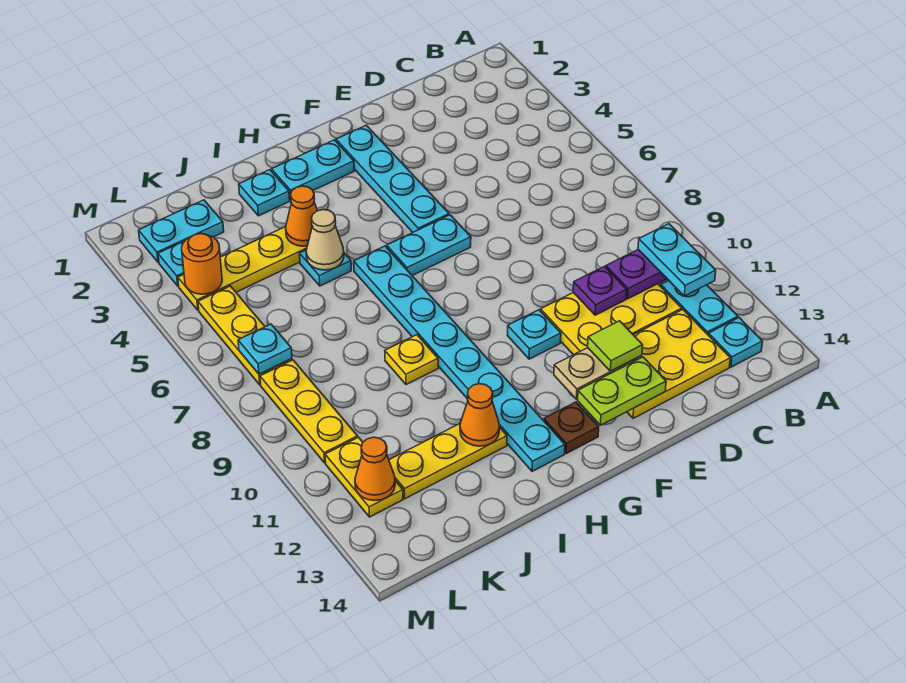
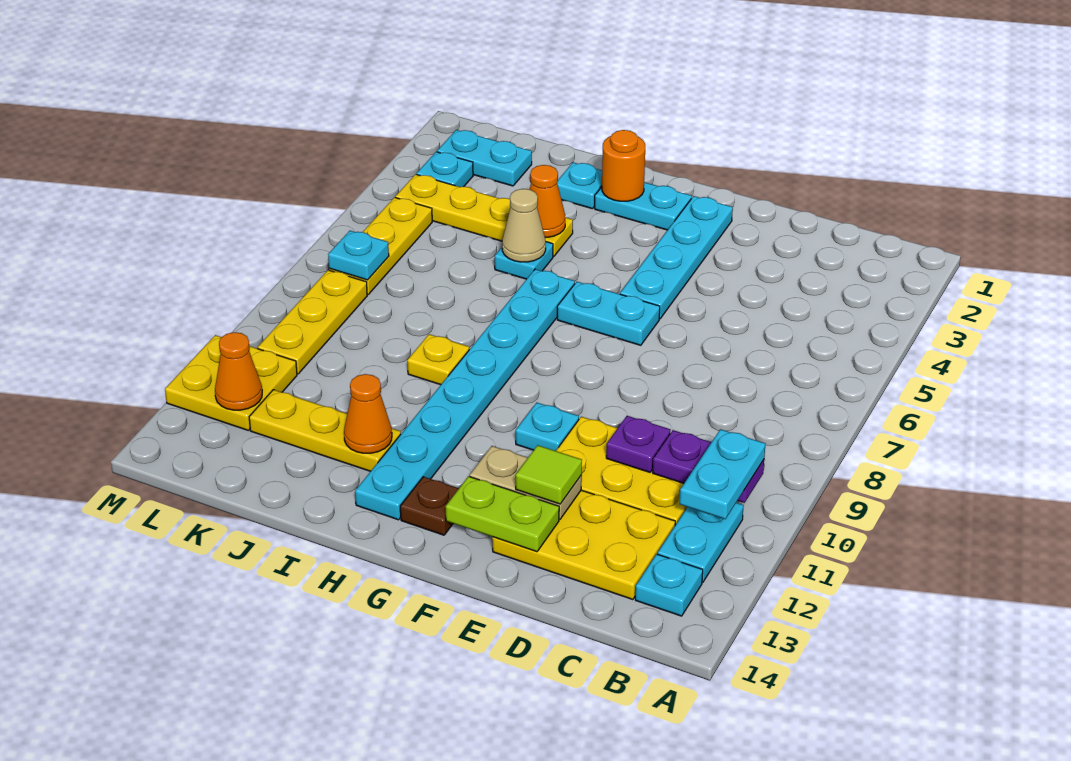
orange 1x1 round brick [182,234,222,294] -> orange 1x1 round brick moved to [602,130,645,201]
yellow 1x2 plate [325,437,403,517] -> yellow 2x2 plate [165,335,297,430]

